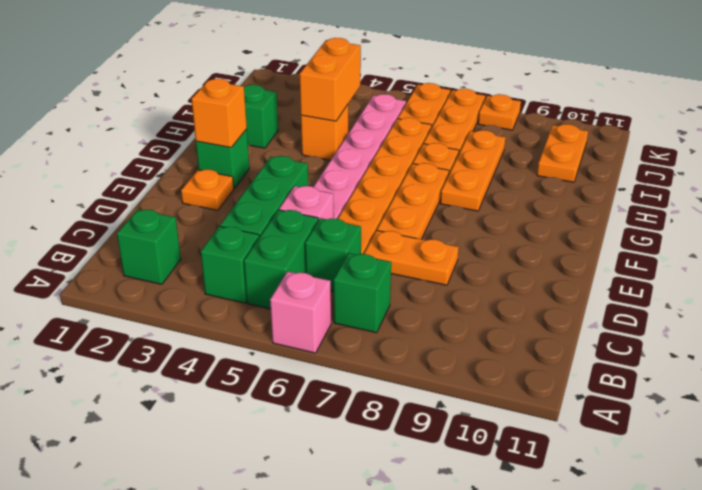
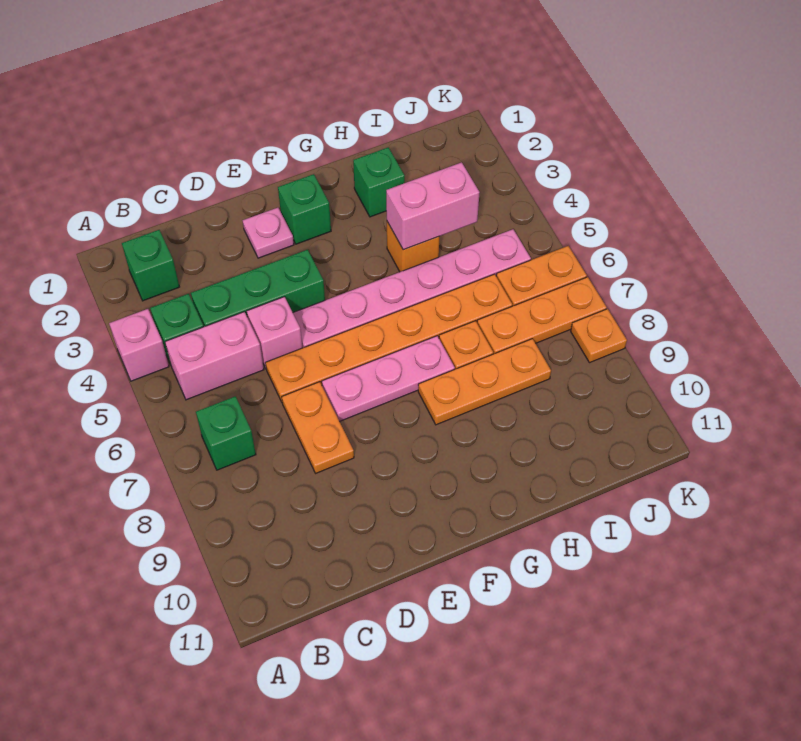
pink 1x1 brick [270,271,331,353] -> pink 1x1 brick moved to [109,309,169,381]
green 1x2 brick [244,210,318,309] -> pink 1x2 brick [165,312,264,400]
green 1x1 brick [305,218,361,291] -> none
orange 1x1 plate [181,170,234,210] -> pink 1x1 plate [243,208,294,258]
orange 1x3 plate [377,163,449,239] -> pink 1x3 plate [322,336,455,421]
orange 1x1 brick [191,79,247,148] -> none
orange 1x2 brick [300,38,361,121] -> pink 1x2 brick [386,162,480,250]
orange 1x2 plate [537,124,588,182] -> none

